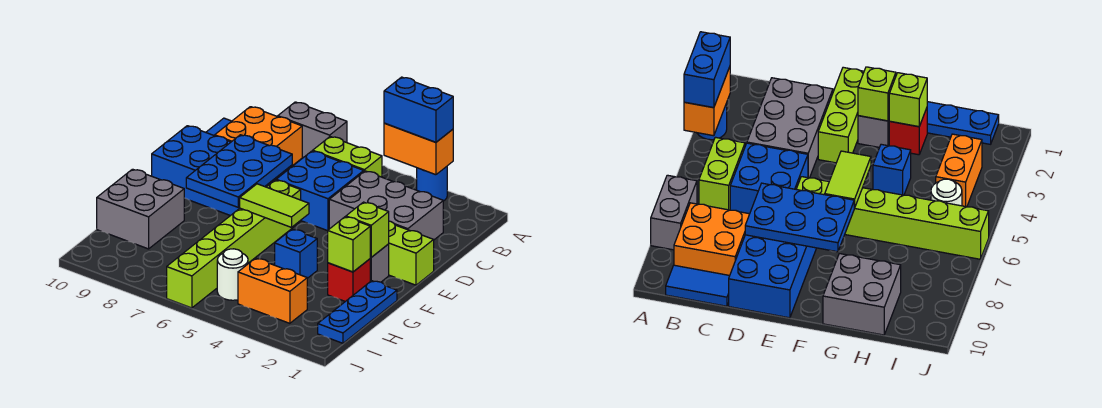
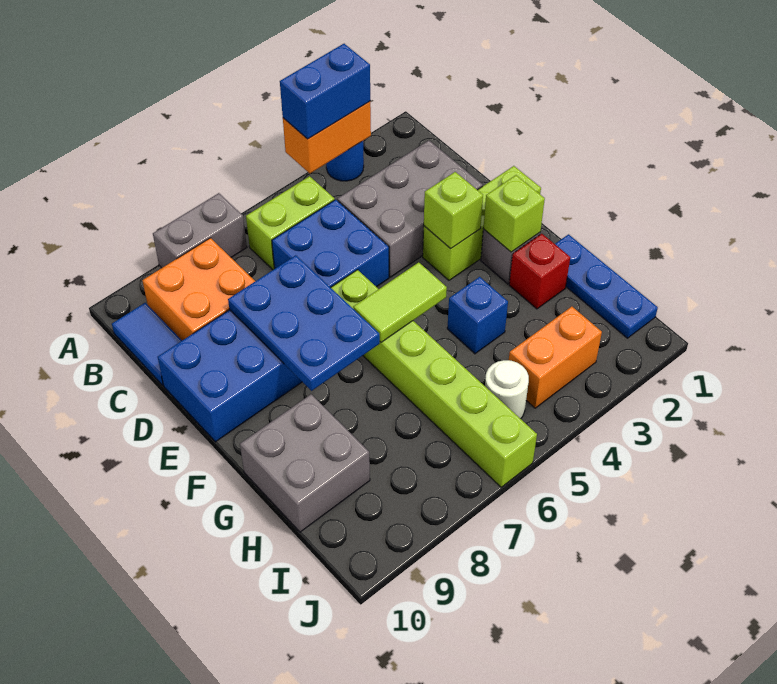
lime 1x1 brick [328,217,371,272] -> lime 1x1 brick moved to [424,172,483,249]

